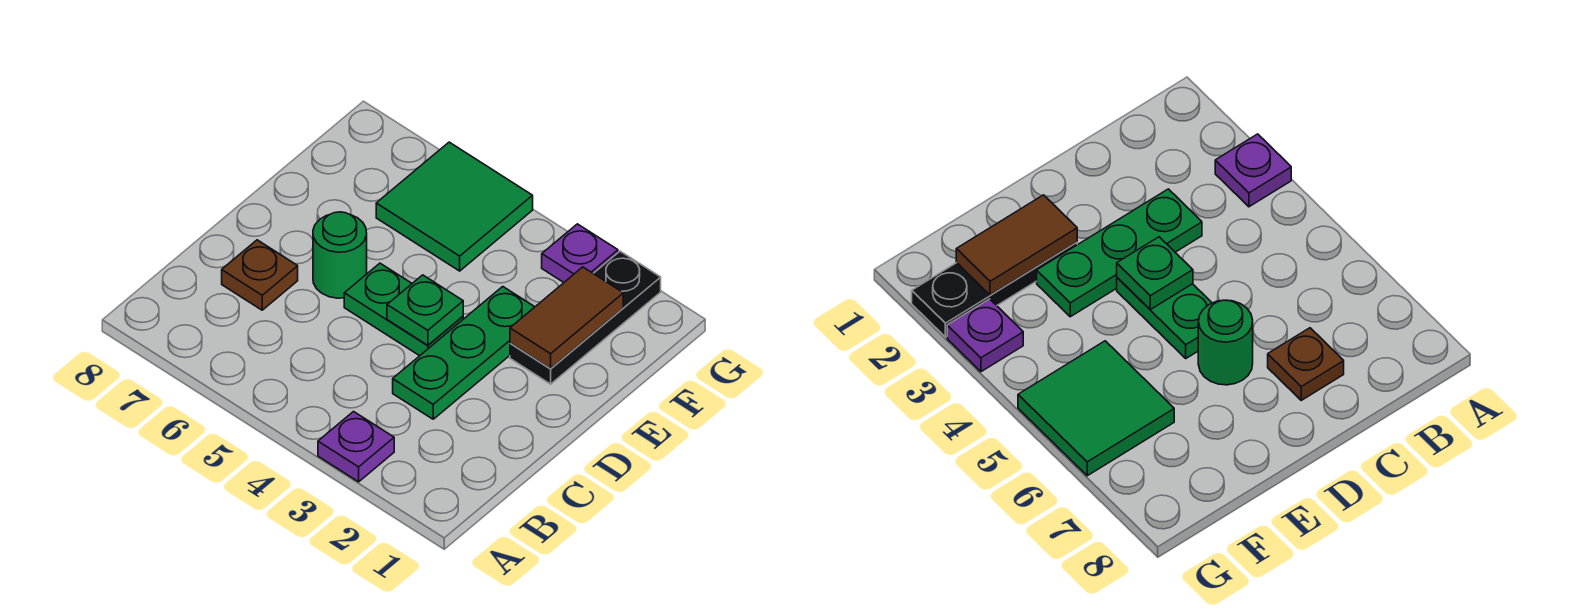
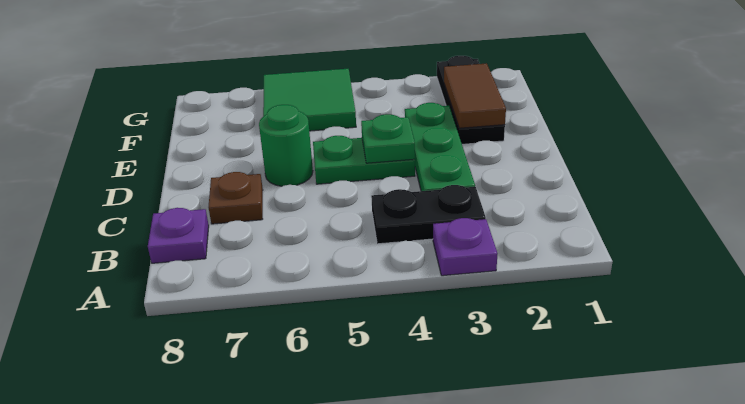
none -> black 1x2 plate [371,185,486,244]
purple 1x1 plate [542,224,618,282] -> purple 1x1 plate moved to [148,208,209,263]

